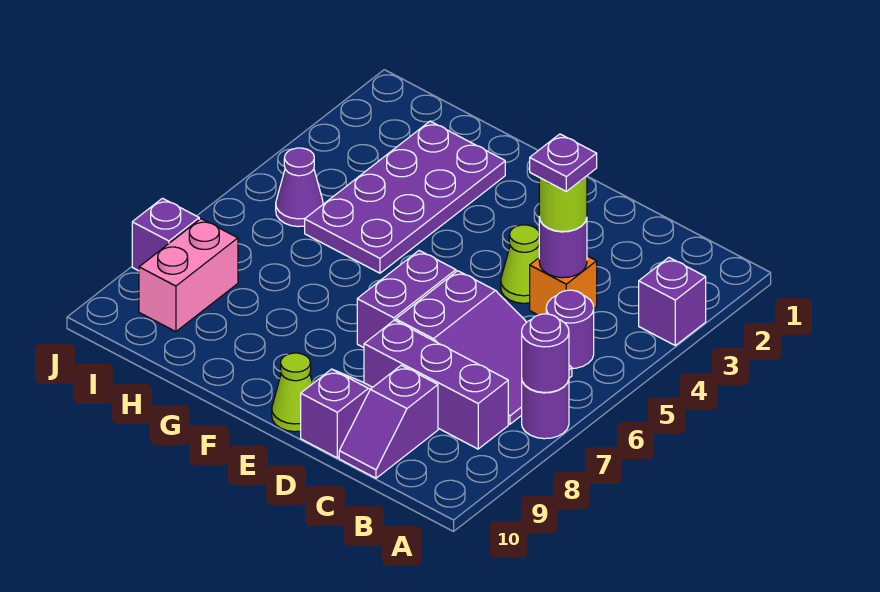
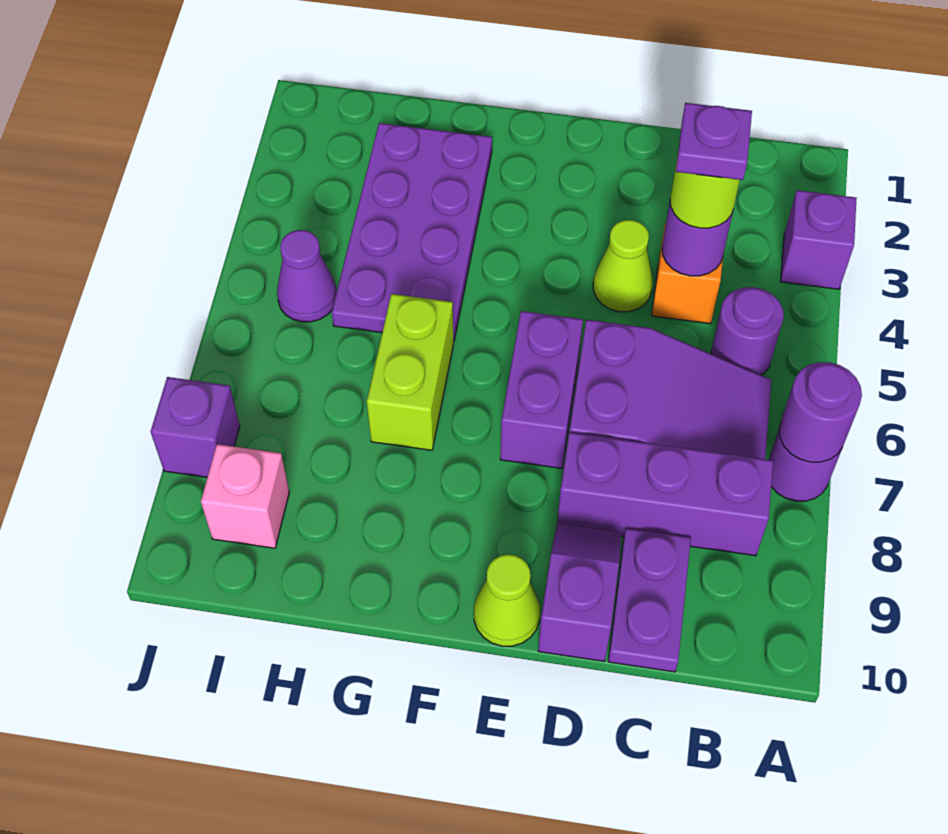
purple 1x2 slope [339,365,438,478] -> purple 1x2 plate [608,528,691,672]
none -> lime 1x2 brick [367,294,453,450]
pink 1x2 brick [139,219,238,332] -> pink 1x1 brick [201,444,289,548]

